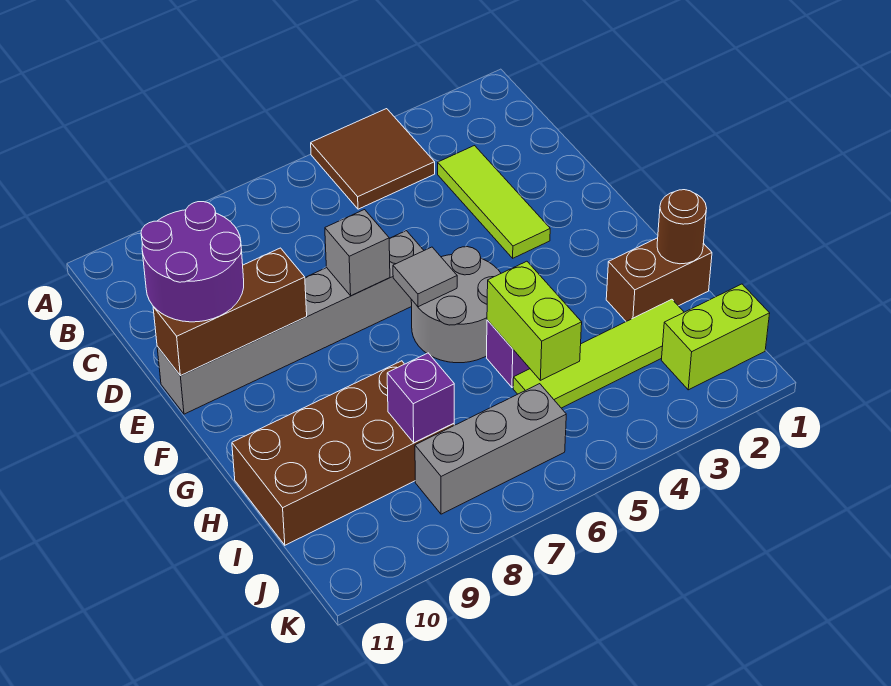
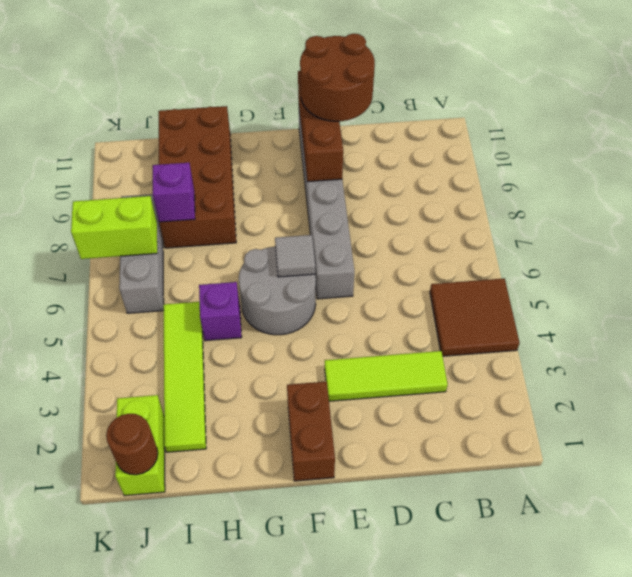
purple 2x2 round brick [141,202,244,322] -> brown 2x2 round brick [300,34,375,121]
grey 1x1 brick [325,210,390,296] -> none
brown 1x2 brick [606,238,712,321] -> brown 1x2 brick moved to [287,381,335,481]
brown 1x1 round brick [657,190,707,264] -> brown 1x1 round brick moved to [106,414,158,475]
lime 1x2 brick [487,261,582,380] -> lime 1x2 brick moved to [71,196,157,259]

